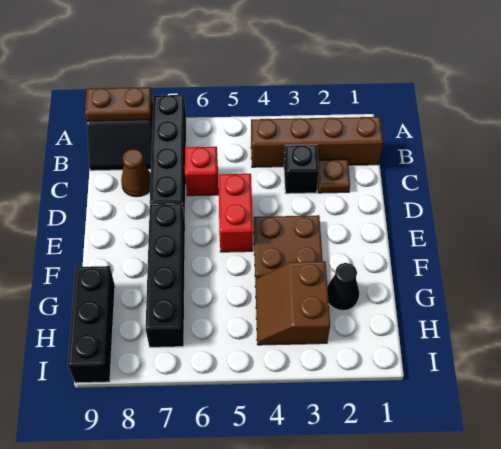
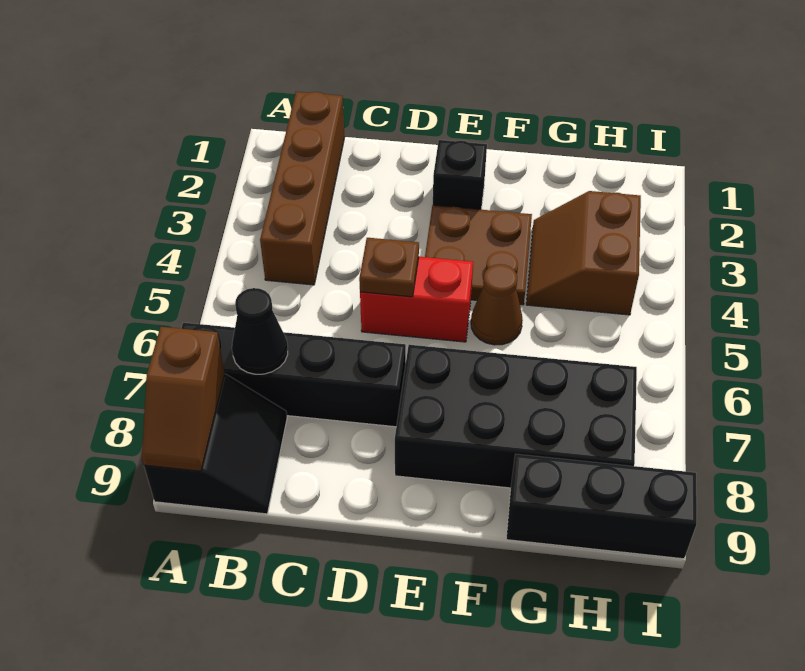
brown 1x2 plate [85,87,152,121] -> brown 1x2 slope [142,327,225,471]
brown 1x1 plate [317,159,350,193] -> brown 1x1 plate moved to [359,238,419,297]
black 1x1 brick [284,145,319,194] -> black 1x1 brick moved to [433,140,487,210]
red 1x1 brick [185,147,218,196] -> none
brown 1x1 cone [121,149,151,197] -> brown 1x1 cone moved to [471,264,523,345]
black 1x4 brick [146,204,185,347] -> black 2x4 brick [395,345,637,488]
black 1x1 cone [327,263,359,311] -> black 1x1 cone moved to [232,288,288,374]
brown 2x2 slope [255,261,330,345] -> brown 2x2 slope turned to [526,191,641,315]

